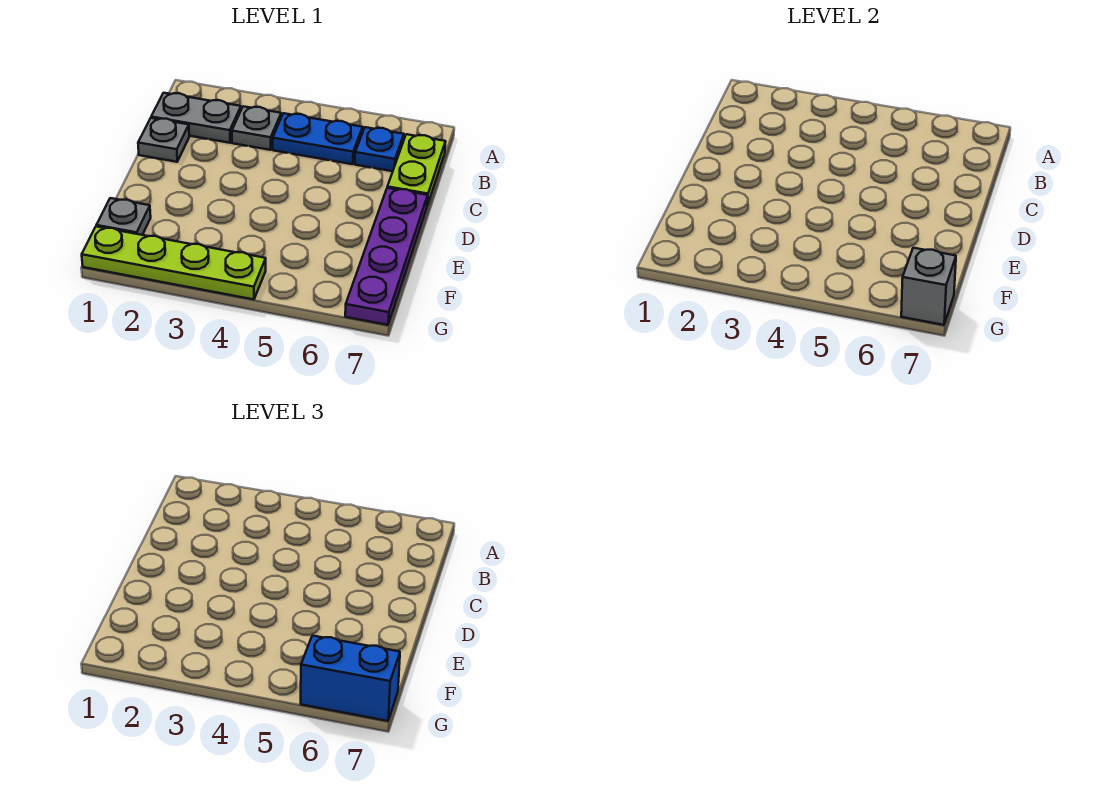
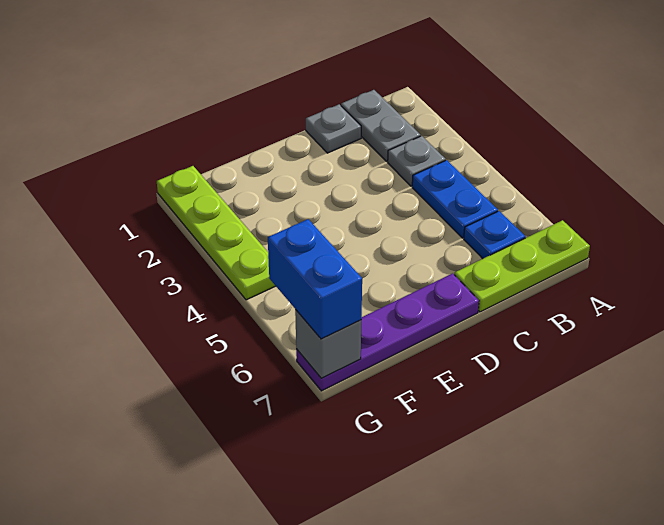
lime 1x2 plate [387,134,446,206] -> lime 1x3 plate [454,220,590,312]
grey 1x1 plate [96,198,151,235] -> none

